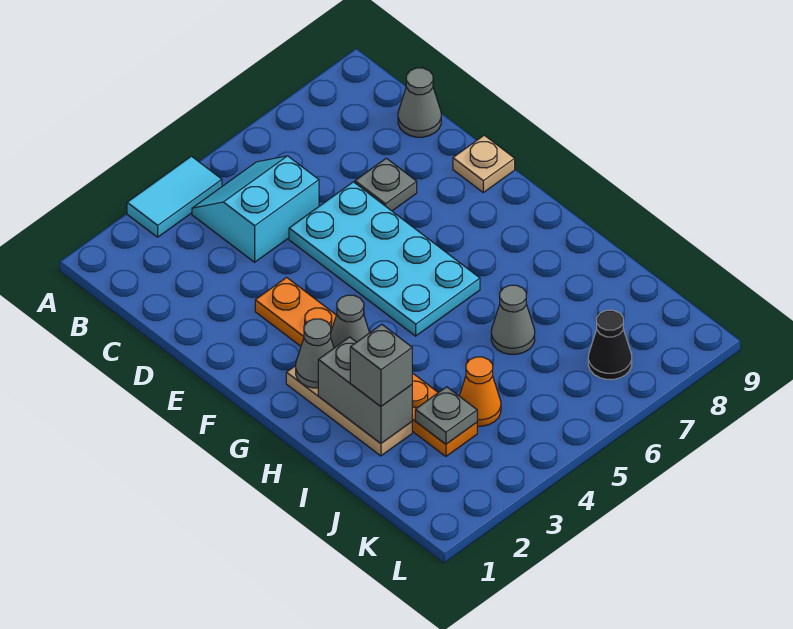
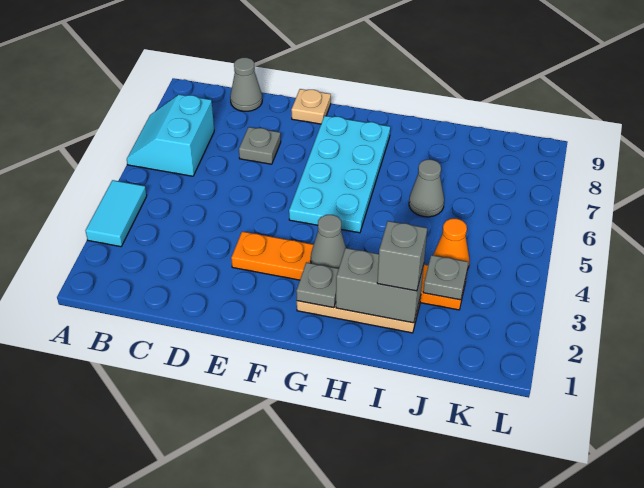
cyan 2x2 slope [192,156,319,262] -> cyan 2x2 slope moved to [127,95,214,176]
cyan 2x4 plate [289,182,480,336] -> cyan 2x4 plate turned to [289,116,390,233]
grey 1x1 cone [296,319,334,388] -> grey 1x1 plate [296,262,339,308]
black 1x1 cone [588,310,632,380] -> none

